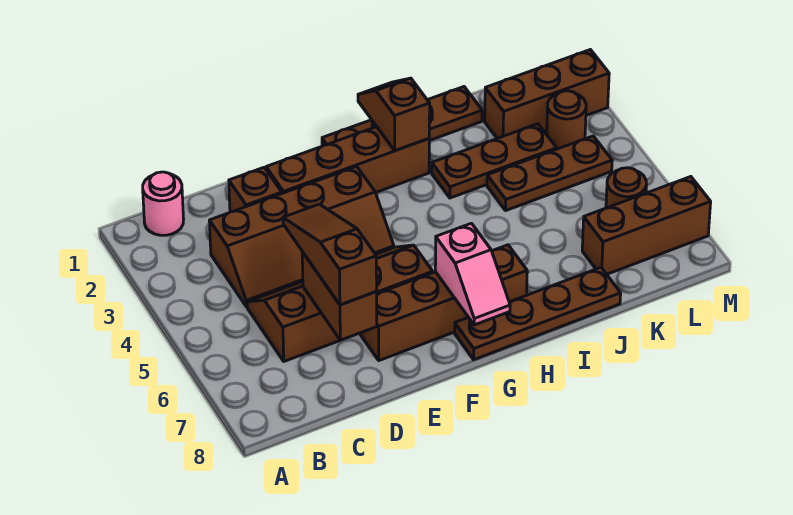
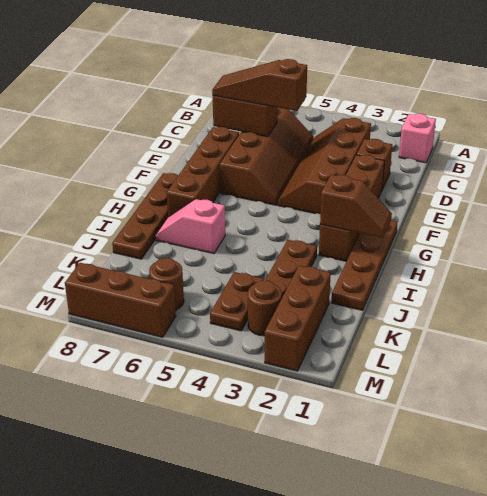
pink 1x1 round brick [143,172,184,235] -> pink 1x1 brick [399,114,436,163]
brown 1x3 slope [283,204,377,305] -> brown 1x3 slope turned to [212,59,307,111]
pink 1x2 slope [435,223,510,325] -> pink 1x2 slope moved to [156,199,225,254]
brown 1x3 plate [487,136,612,211] -> brown 1x2 plate [210,272,264,331]
brown 1x3 brick [582,177,711,274] -> brown 1x3 brick turned to [65,263,176,337]

